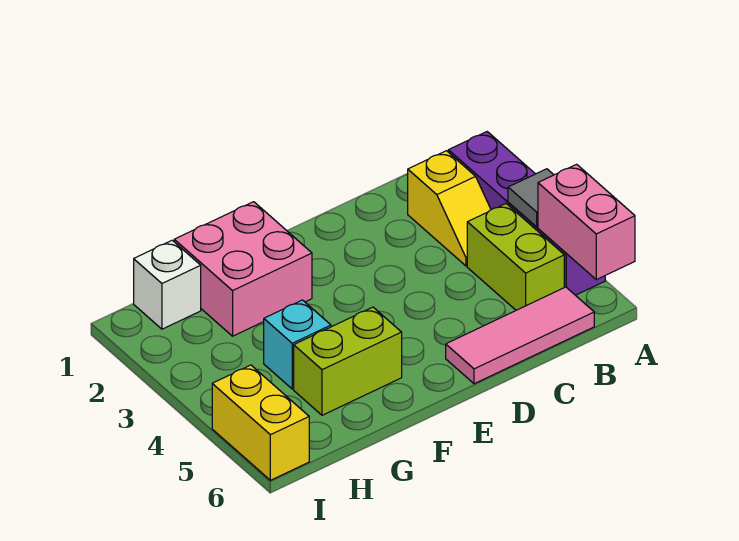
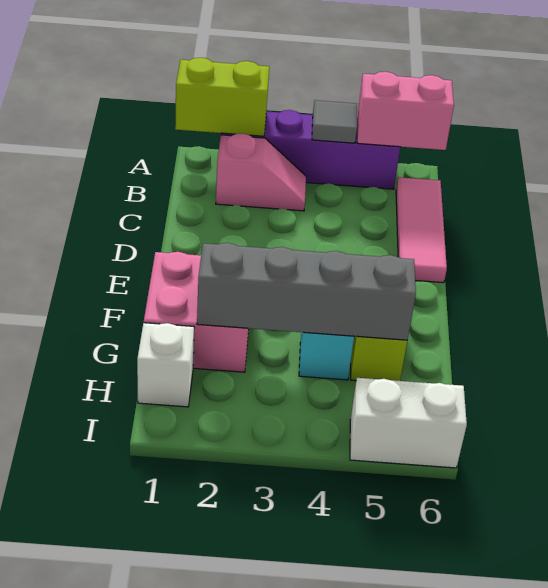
yellow 1x2 slope [408,151,491,266] -> pink 1x2 slope [216,133,306,211]
lime 1x2 brick [467,204,564,310] -> lime 1x2 brick moved to [175,58,269,136]
none -> grey 1x4 brick [197,243,416,340]
yellow 1x2 brick [212,365,309,480] -> white 1x2 brick [350,378,467,468]

